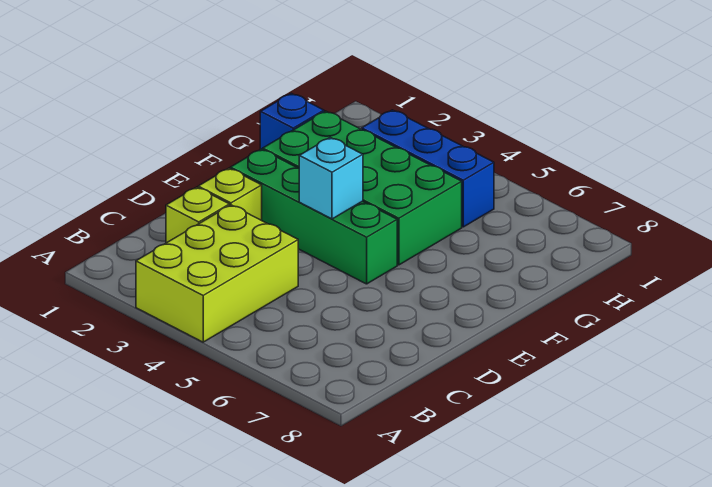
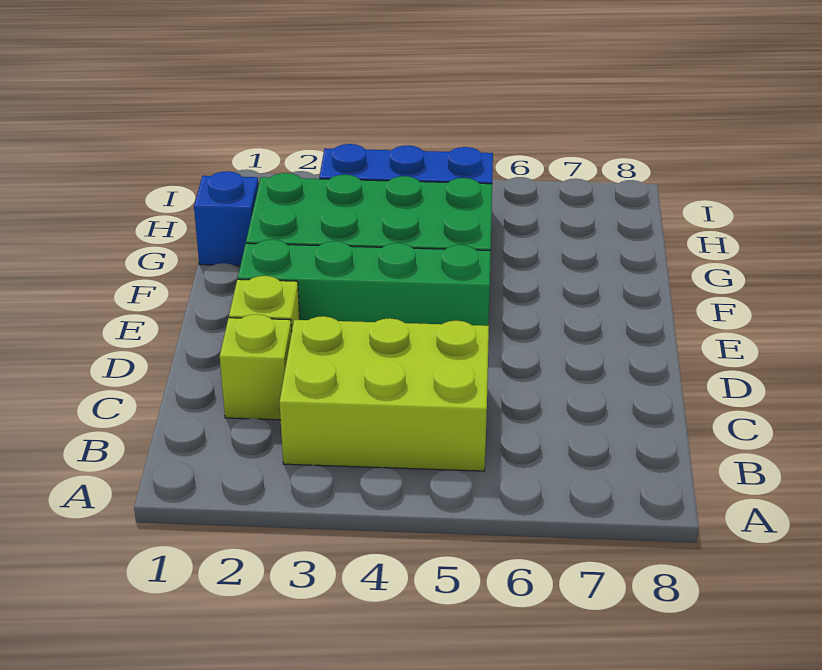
lime 2x3 brick [136,205,298,342] -> lime 2x3 brick turned to [280,316,489,471]
cyan 1x1 brick [299,138,363,219] -> none

